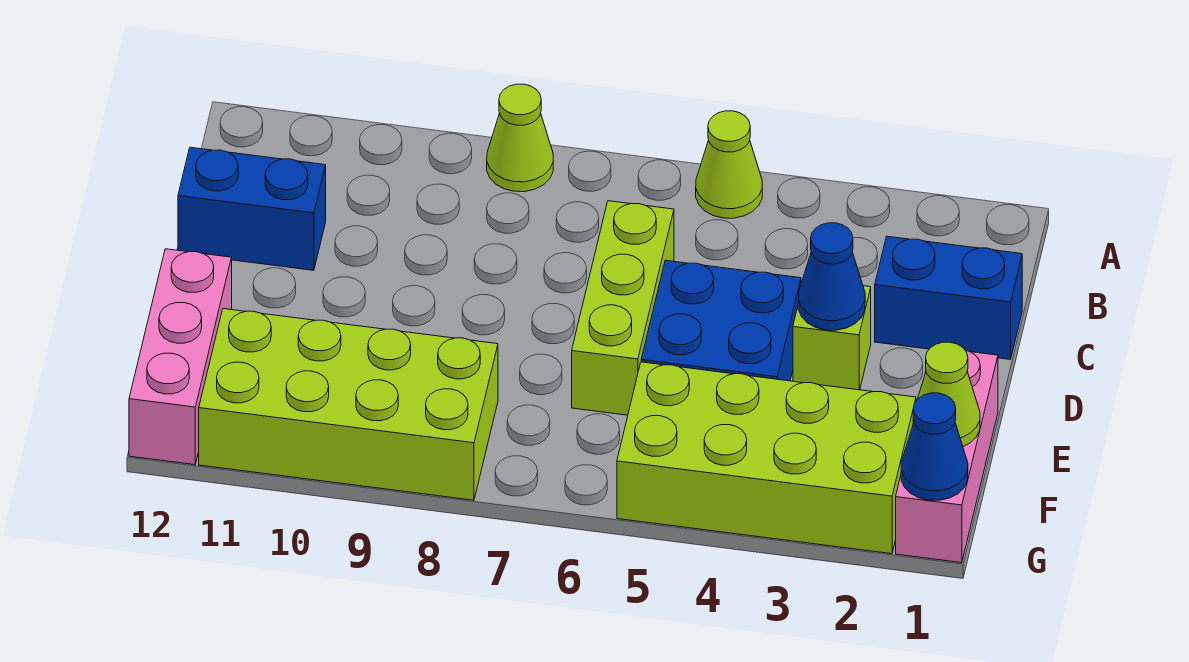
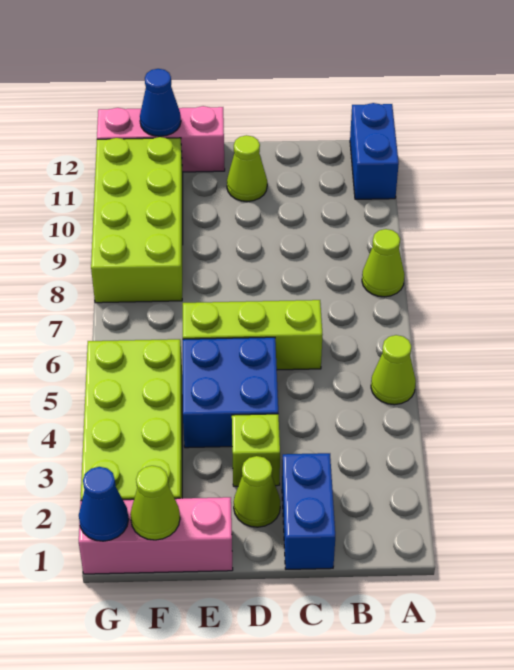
blue 1x2 brick [178,147,326,270] -> blue 1x2 brick moved to [350,103,399,199]
none -> lime 1x1 cone [234,456,281,527]
blue 1x1 cone [798,223,865,330] -> blue 1x1 cone moved to [140,69,181,136]
none -> lime 1x1 cone [227,135,267,202]

